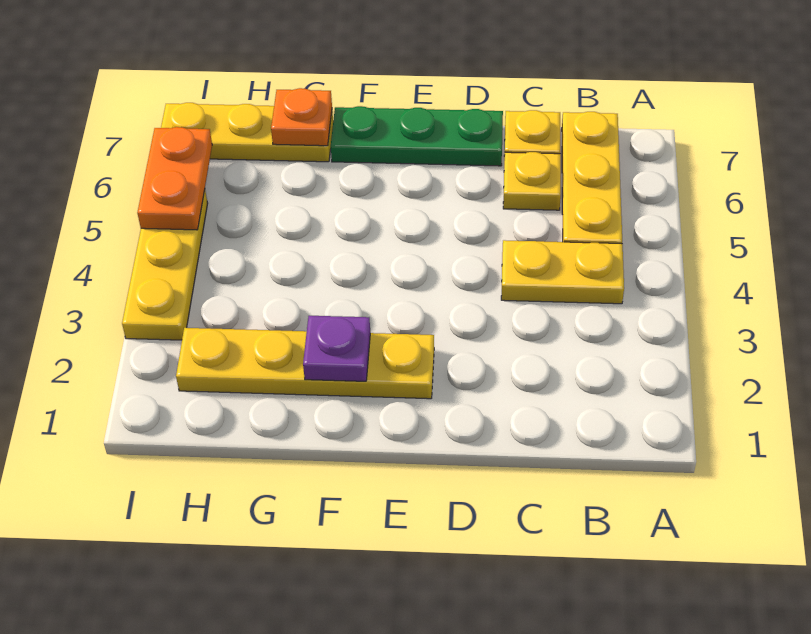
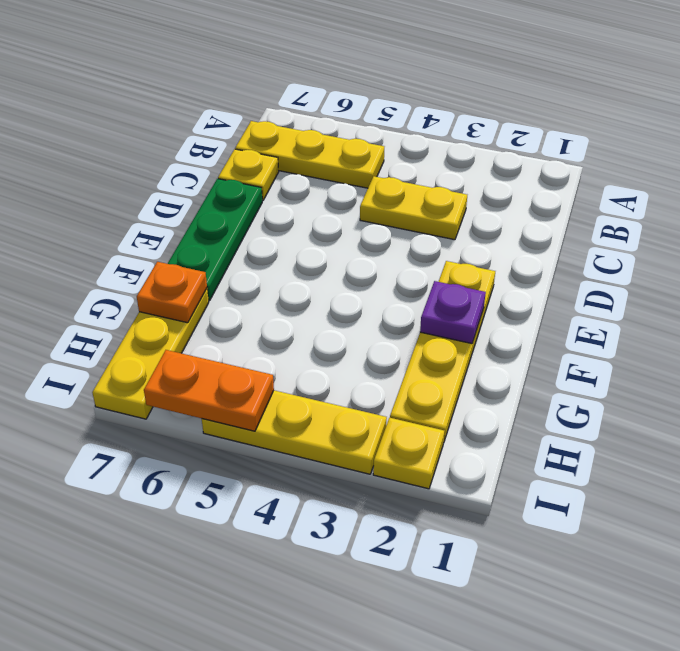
yellow 1x2 plate [501,240,624,304] -> yellow 1x2 plate turned to [360,176,467,240]
yellow 1x1 plate [503,152,561,210] -> yellow 1x1 plate moved to [373,418,444,489]

